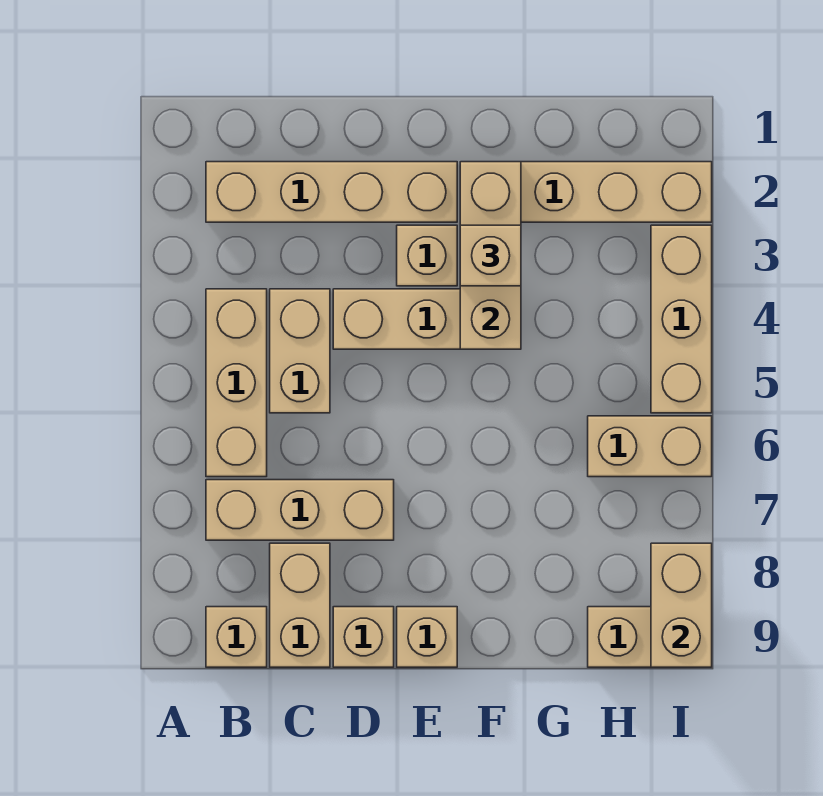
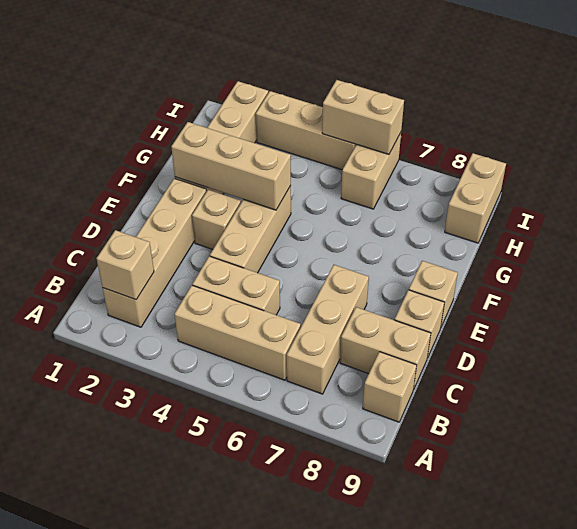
tan 1x1 brick [460,225,521,286] -> tan 1x1 brick moved to [97,230,154,300]
tan 1x2 brick [651,543,712,667] -> tan 1x2 brick moved to [322,80,404,154]

